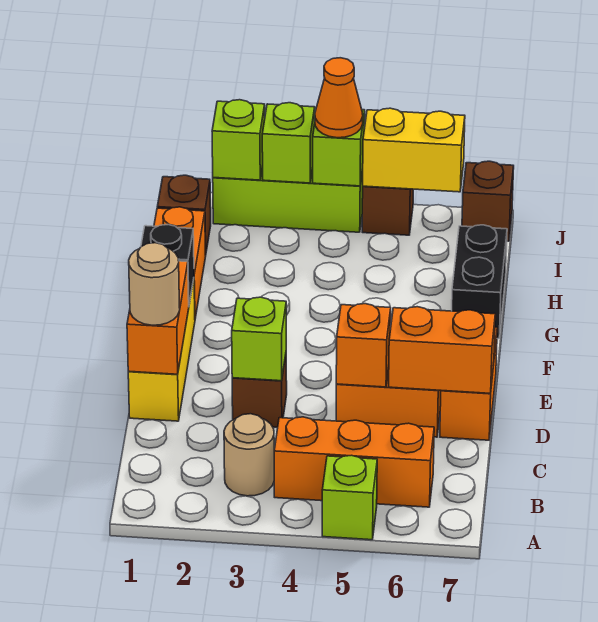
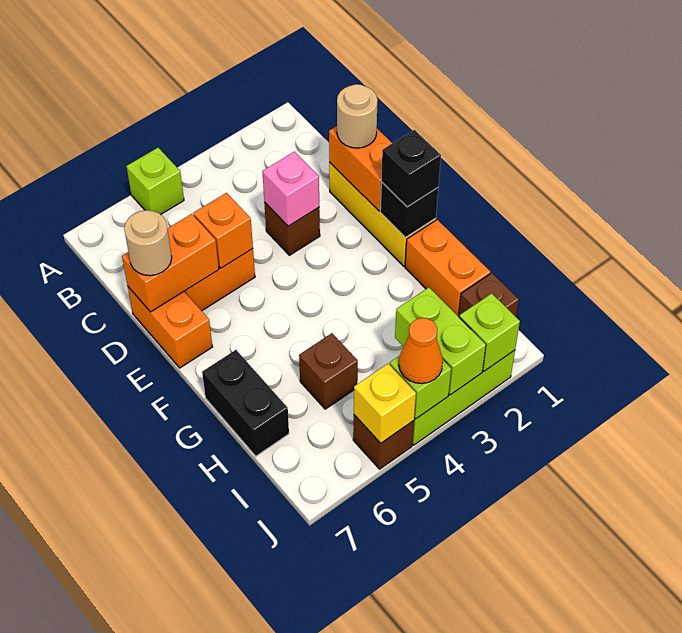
tan 1x1 round brick [224,414,274,496] -> tan 1x1 round brick moved to [124,210,172,276]
orange 1x3 brick [274,417,434,507] -> none
lime 1x1 brick [232,297,286,381] -> pink 1x1 brick [262,152,319,226]
none -> black 1x1 brick [381,130,441,207]
lime 1x1 brick [262,103,315,183] -> lime 1x2 brick [395,287,486,395]
yellow 1x2 brick [362,108,465,192] -> yellow 1x1 brick [354,364,416,443]
brown 1x1 brick [462,161,514,241] -> brown 1x1 brick moved to [299,333,358,409]

